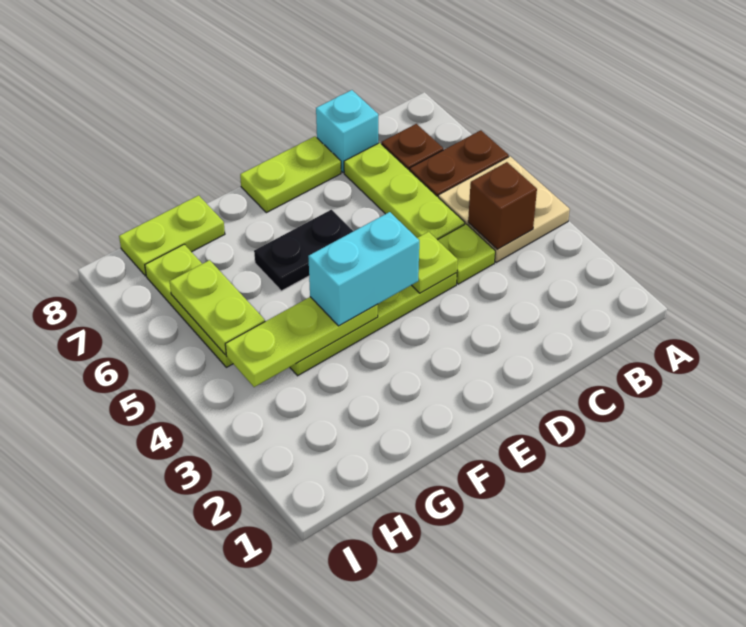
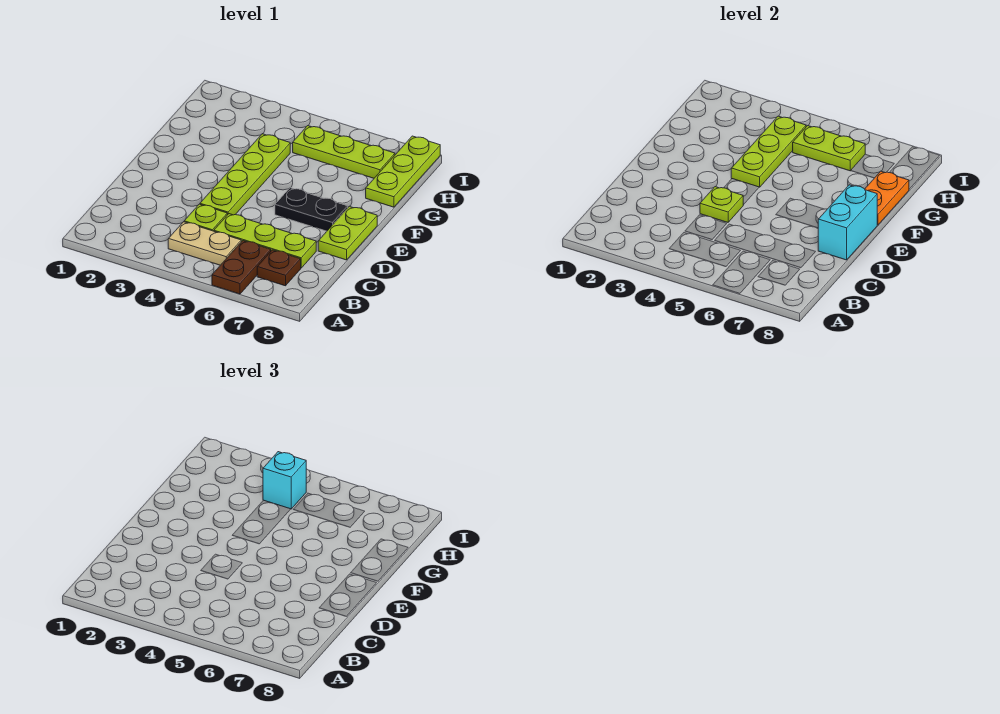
tan 2x2 plate [438,156,570,262] -> tan 1x2 plate [168,222,241,265]
brown 1x1 brick [468,162,537,249] -> none
cyan 1x1 brick [316,90,378,173] -> cyan 1x1 brick moved to [263,452,306,509]
cyan 1x2 brick [308,212,419,326] -> cyan 1x2 brick moved to [818,185,877,260]
black 1x2 plate [254,210,353,291] -> black 1x2 plate turned to [275,188,348,231]
none -> orange 1x2 plate [865,171,909,225]
lime 1x2 plate [119,195,225,276] -> lime 1x3 plate [366,136,440,207]

